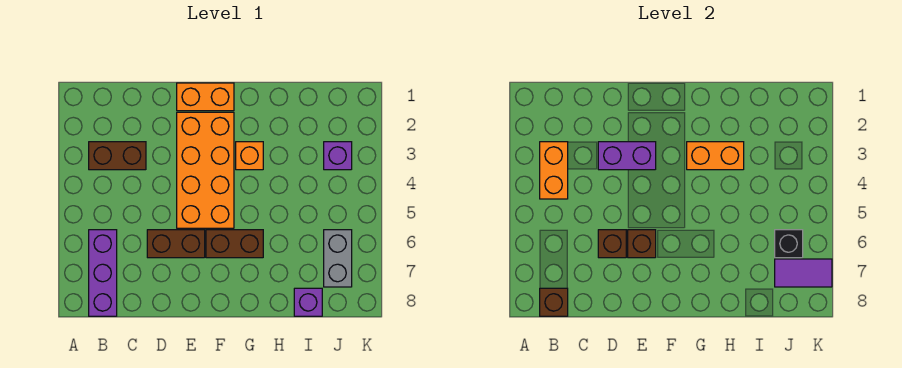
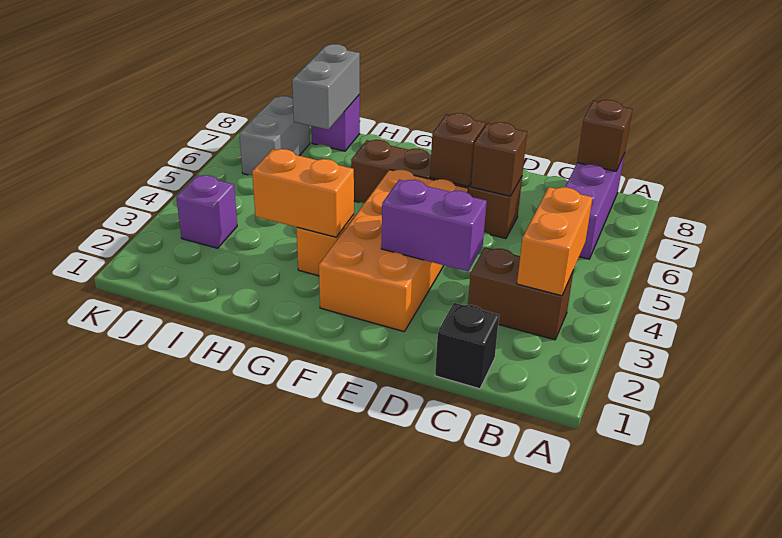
orange 1x2 brick [177,83,234,111] -> none
none -> grey 1x2 brick [292,44,360,130]
black 1x1 brick [775,230,803,258] -> black 1x1 brick moved to [435,303,499,389]
purple 1x2 tile [775,259,832,287] -> none

